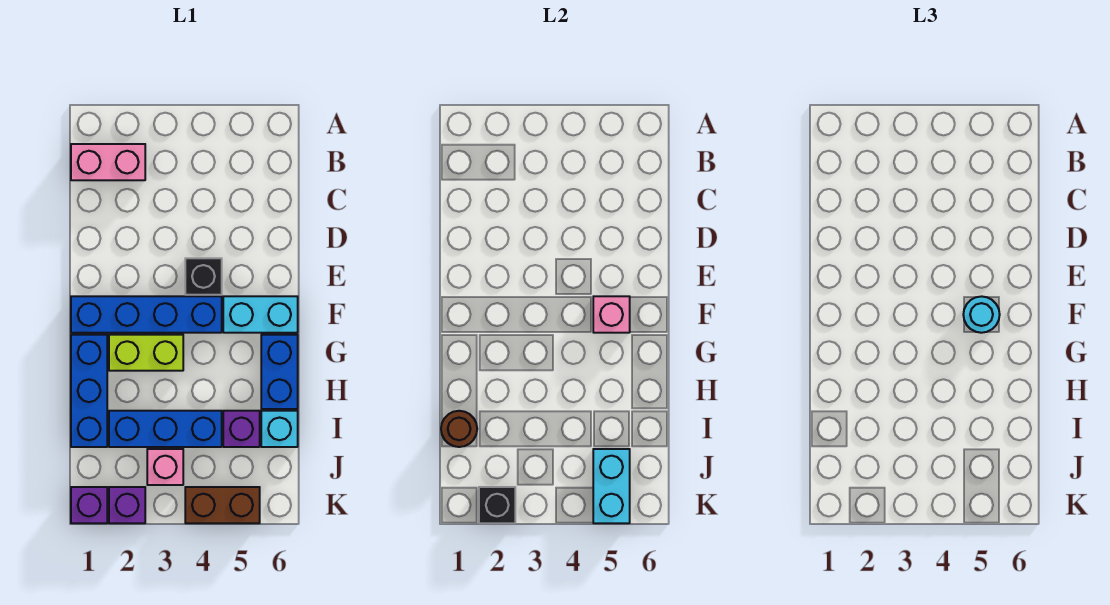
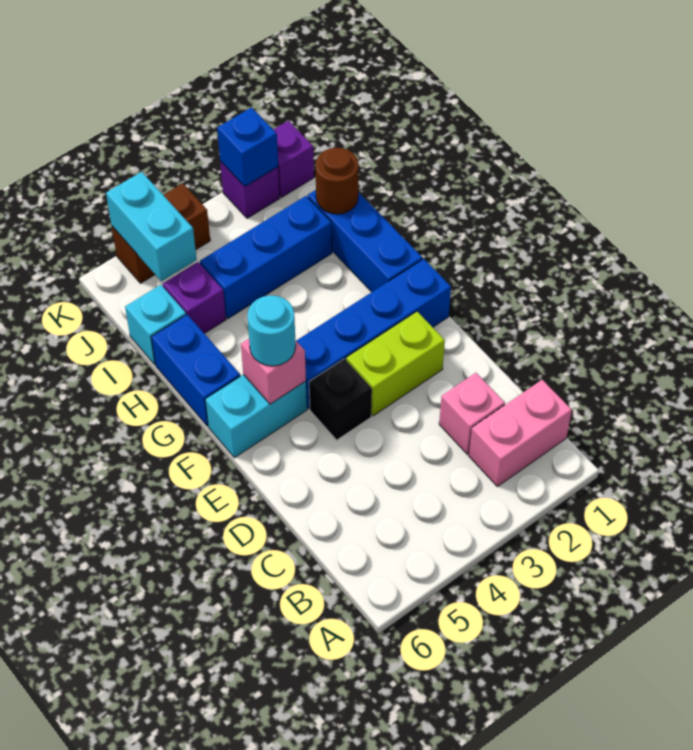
lime 1x2 brick [109,335,183,371] -> lime 1x2 brick moved to [346,312,445,416]
pink 1x1 brick [147,449,183,485] -> pink 1x1 brick moved to [439,373,505,454]
black 1x1 brick [479,487,515,523] -> blue 1x1 brick [217,108,278,187]

